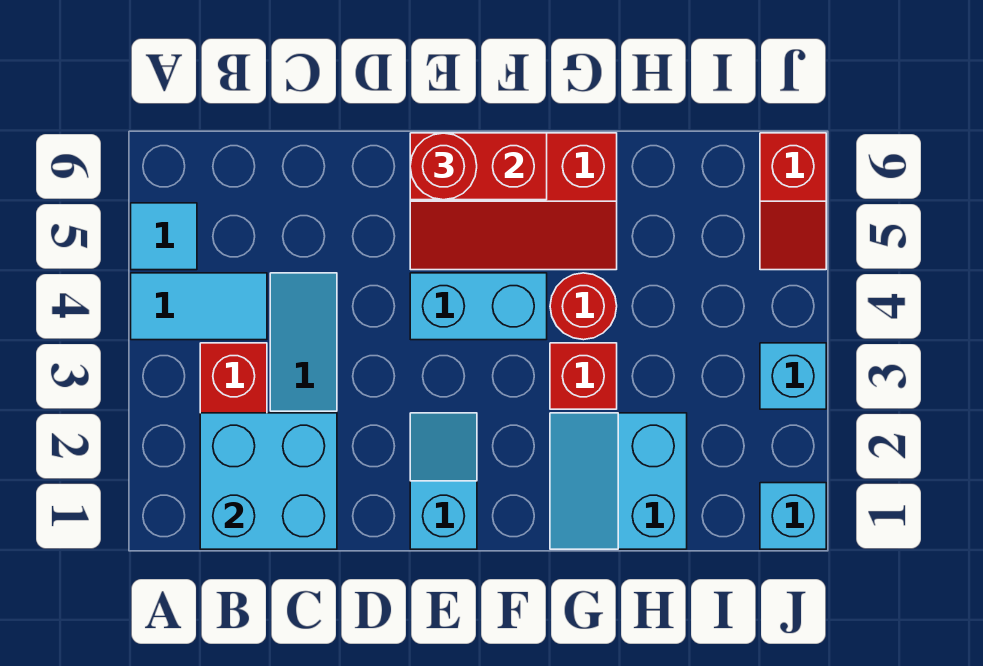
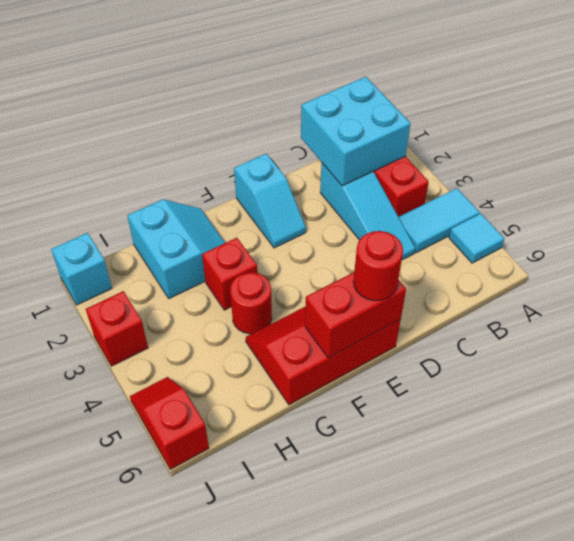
cyan 1x2 brick [410,273,547,340] -> none
cyan 1x1 brick [760,343,826,409] -> red 1x1 brick [86,291,148,366]

